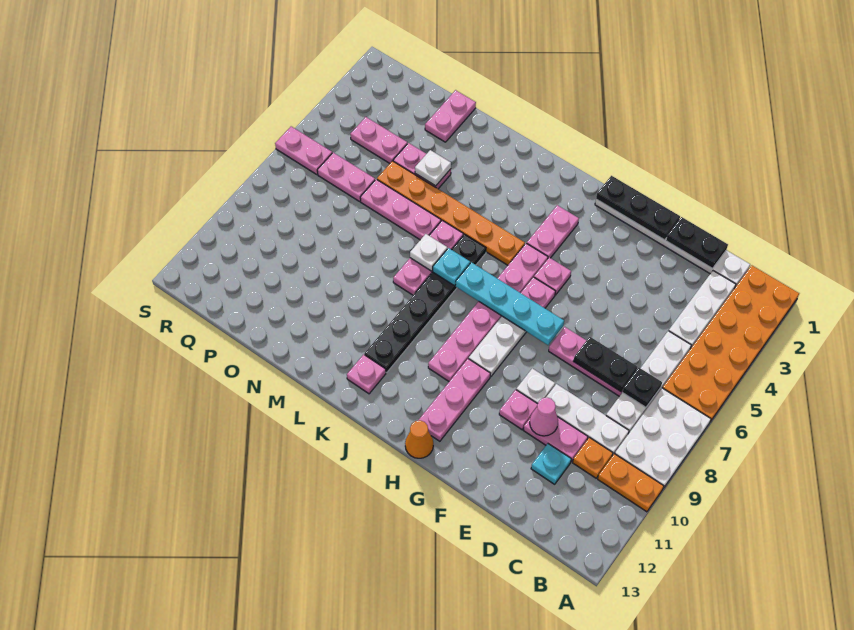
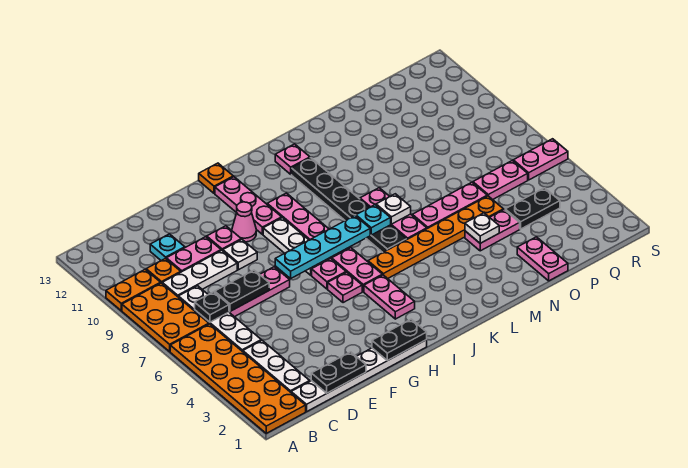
white 2x3 plate [615,388,711,488] -> orange 2x3 plate [122,283,209,352]
pink 1x1 cone [530,398,558,436] -> pink 1x1 cone moved to [232,202,256,242]
black 1x3 plate [596,176,680,240] -> black 1x2 plate [372,319,427,361]
orange 1x1 cone [405,420,433,458] -> orange 1x1 plate [199,163,233,193]
pink 1x2 plate [350,117,407,163] -> black 1x2 plate [505,188,560,229]

